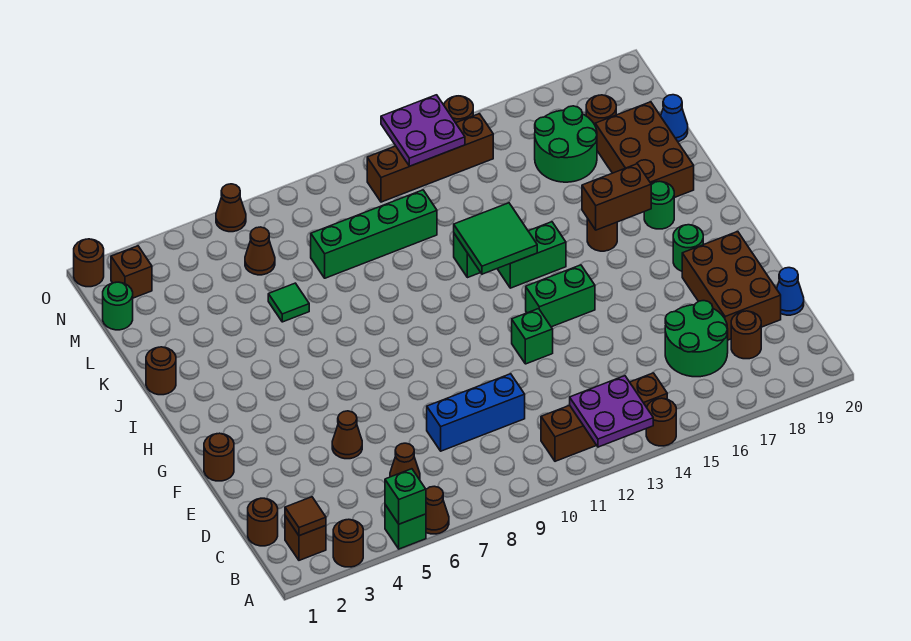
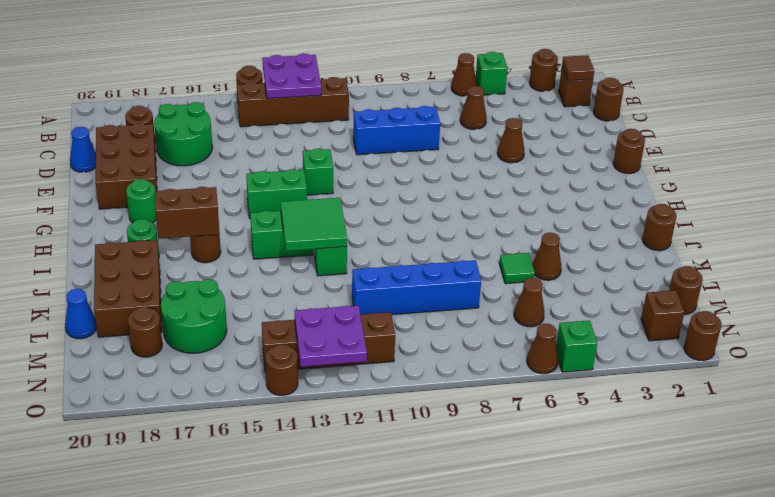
green 1x1 brick [385,469,426,524] -> green 1x1 brick moved to [556,321,597,372]
none -> brown 1x1 cone [532,233,562,280]
green 1x4 brick [311,190,437,278] -> blue 1x4 brick [352,260,481,315]
green 1x1 round brick [103,282,133,330] -> brown 1x1 round brick [669,266,703,315]

